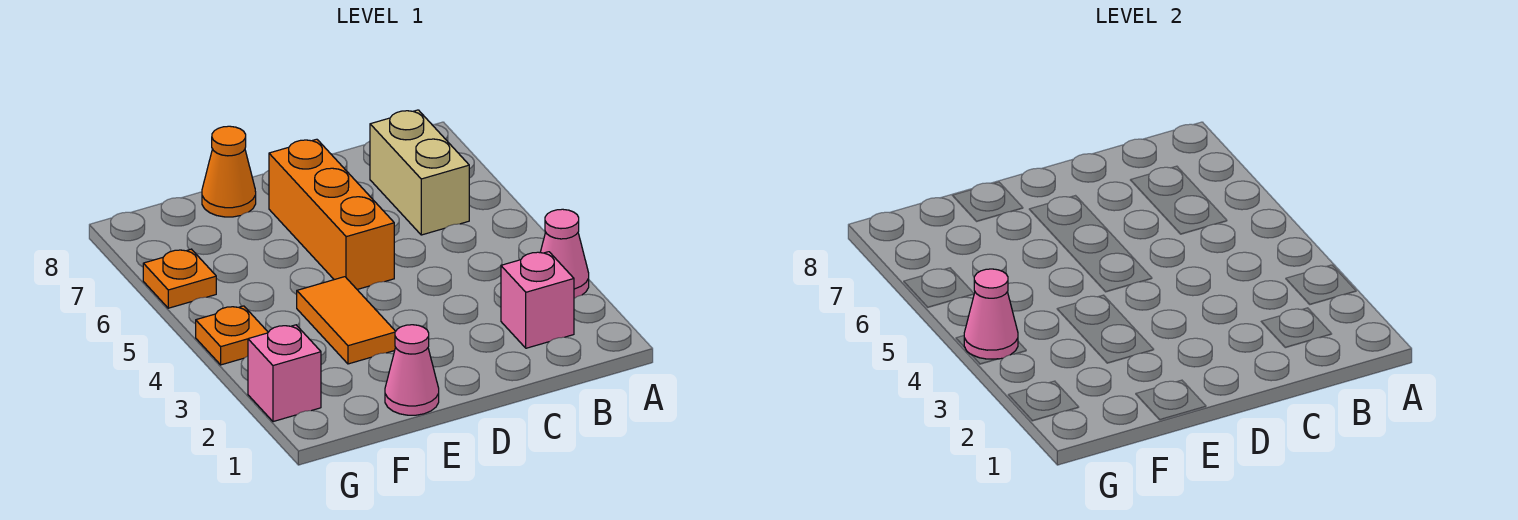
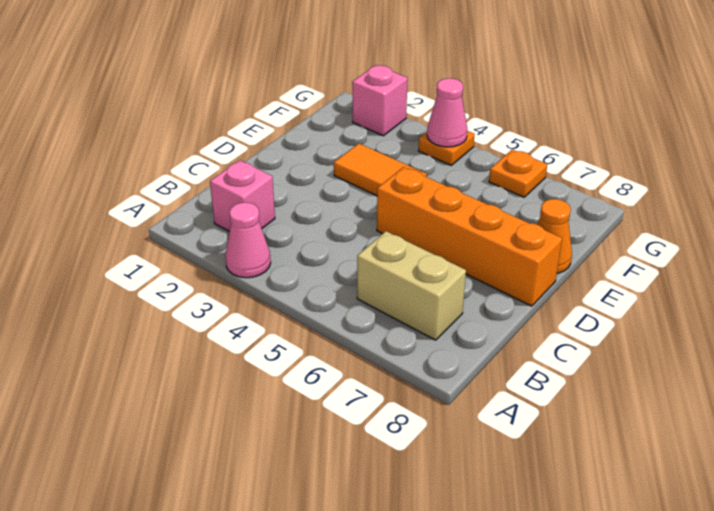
orange 1x3 brick [269,139,394,289] -> orange 1x4 brick [377,167,562,306]
pink 1x1 cone [385,325,439,415] -> none

